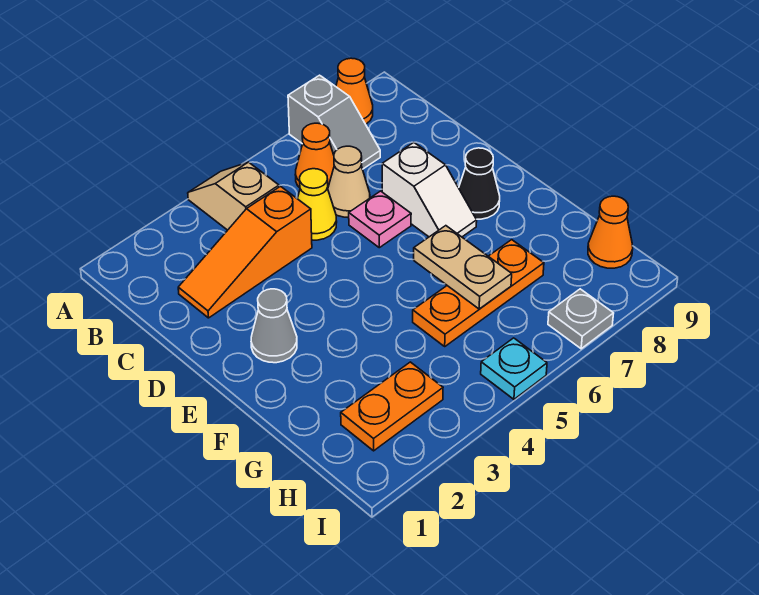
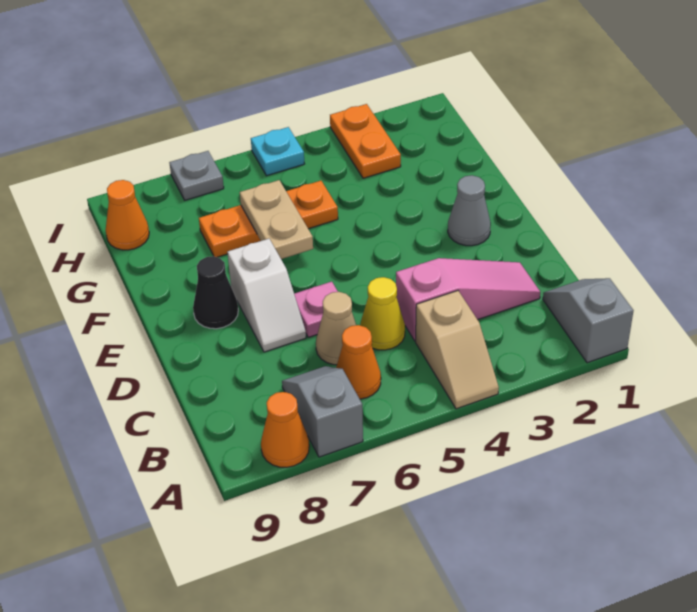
none -> grey 1x2 slope [543,278,634,363]
orange 1x3 slope [178,186,312,318] -> pink 1x3 slope [396,258,540,341]
white 1x2 slope [382,142,477,237] -> white 1x2 slope turned to [227,239,306,352]
orange 1x2 plate [341,362,443,451] -> orange 1x2 plate turned to [330,104,401,178]

